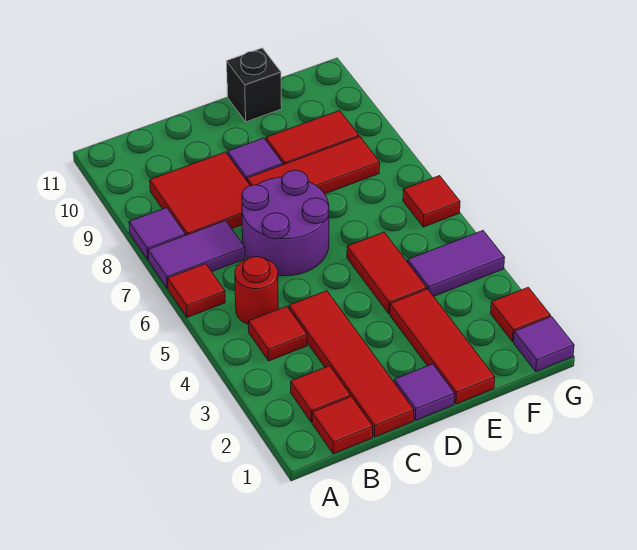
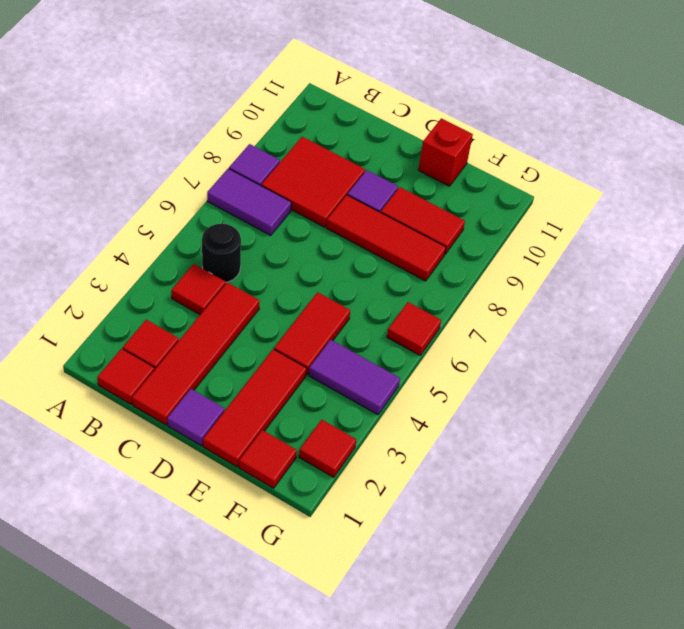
red 1x1 tile [168,264,225,317] -> red 1x1 tile moved to [239,430,297,488]
red 1x1 round brick [235,257,278,324] -> black 1x1 round brick [202,224,241,282]
purple 2x2 round brick [242,170,329,276] -> none
black 1x1 brick [227,48,282,122] -> red 1x1 brick [418,118,473,186]
purple 1x1 tile [514,317,574,371] -> none

